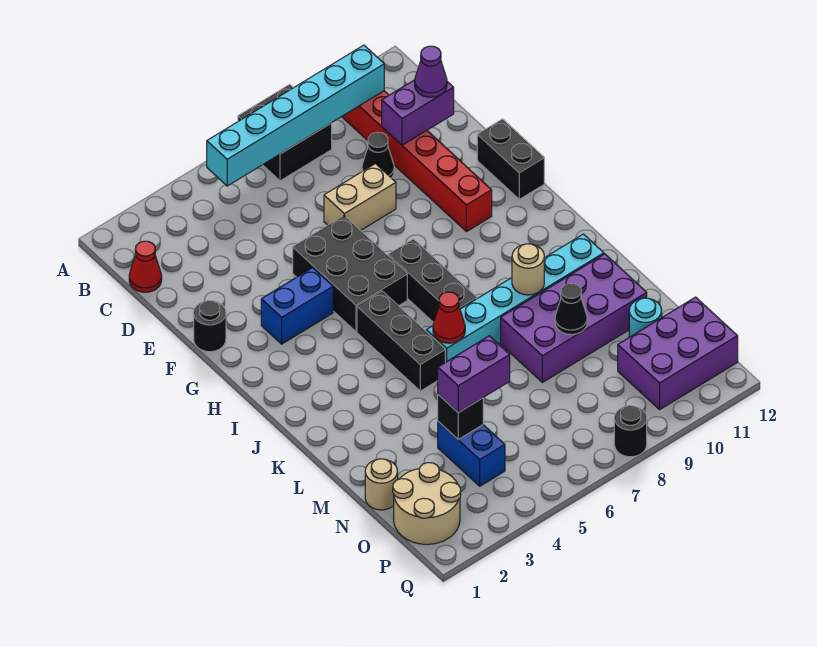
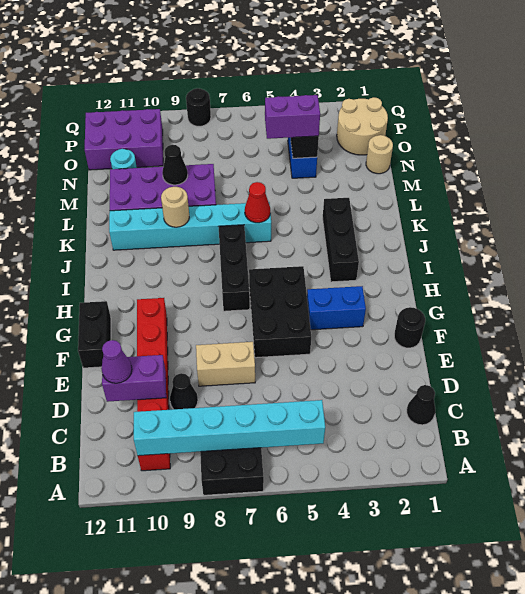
red 1x1 cone [129,241,162,292] -> black 1x1 cone [407,385,435,425]
black 1x3 brick [357,291,445,391] -> black 1x3 brick moved to [323,198,359,282]

